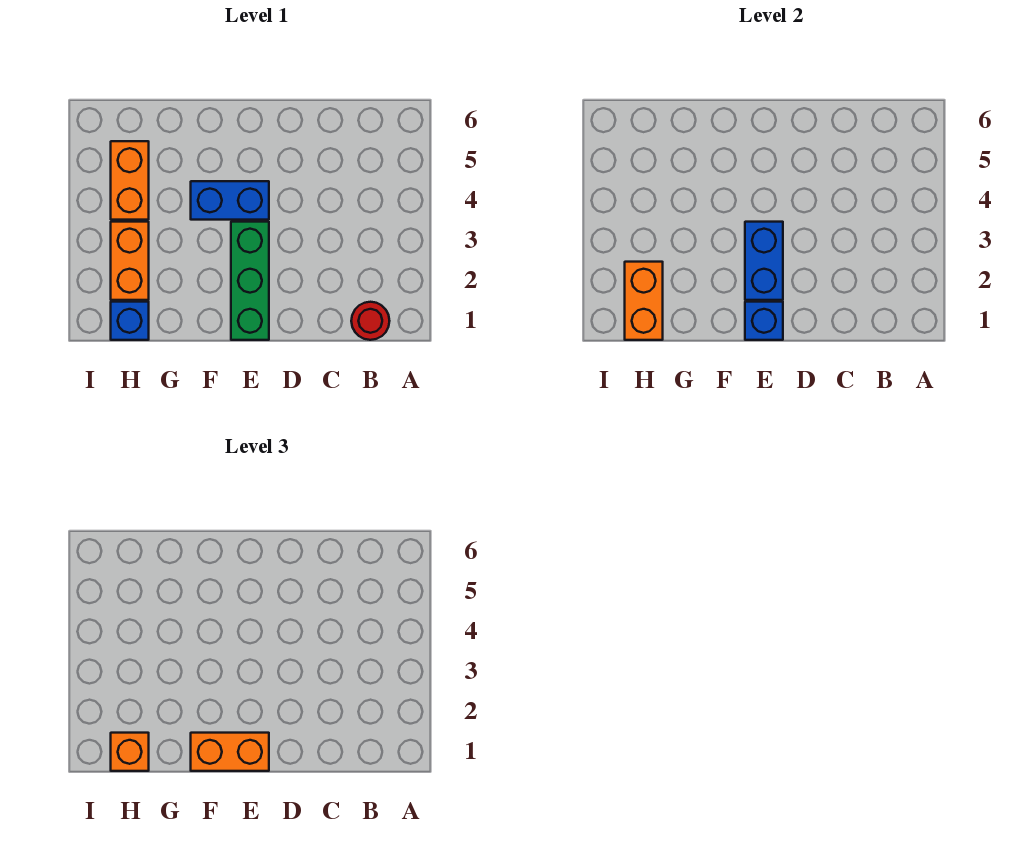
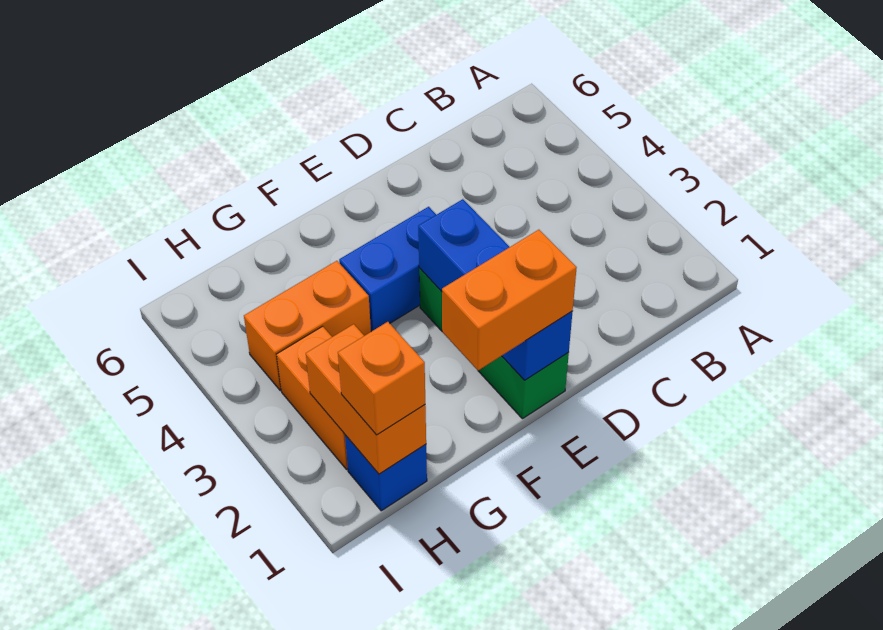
red 1x1 round brick [351,302,389,340] -> none
orange 1x2 brick [111,141,149,220] -> orange 1x2 brick turned to [244,261,371,390]

